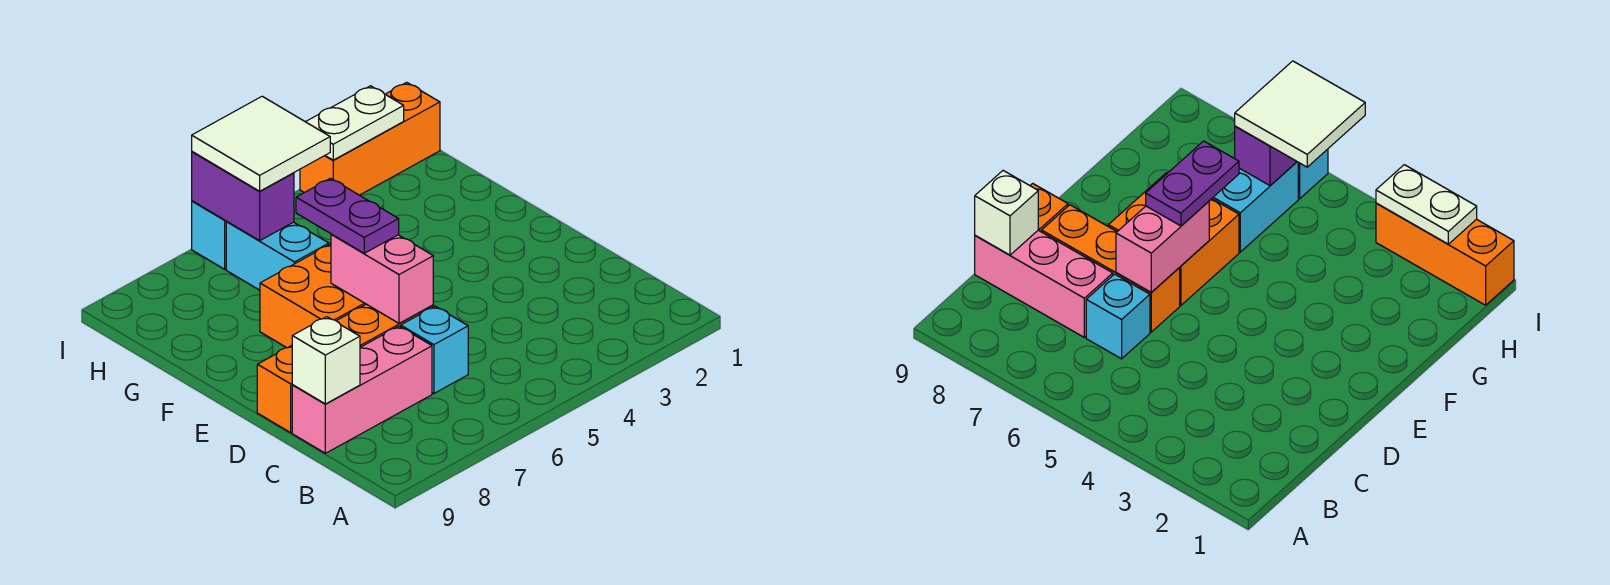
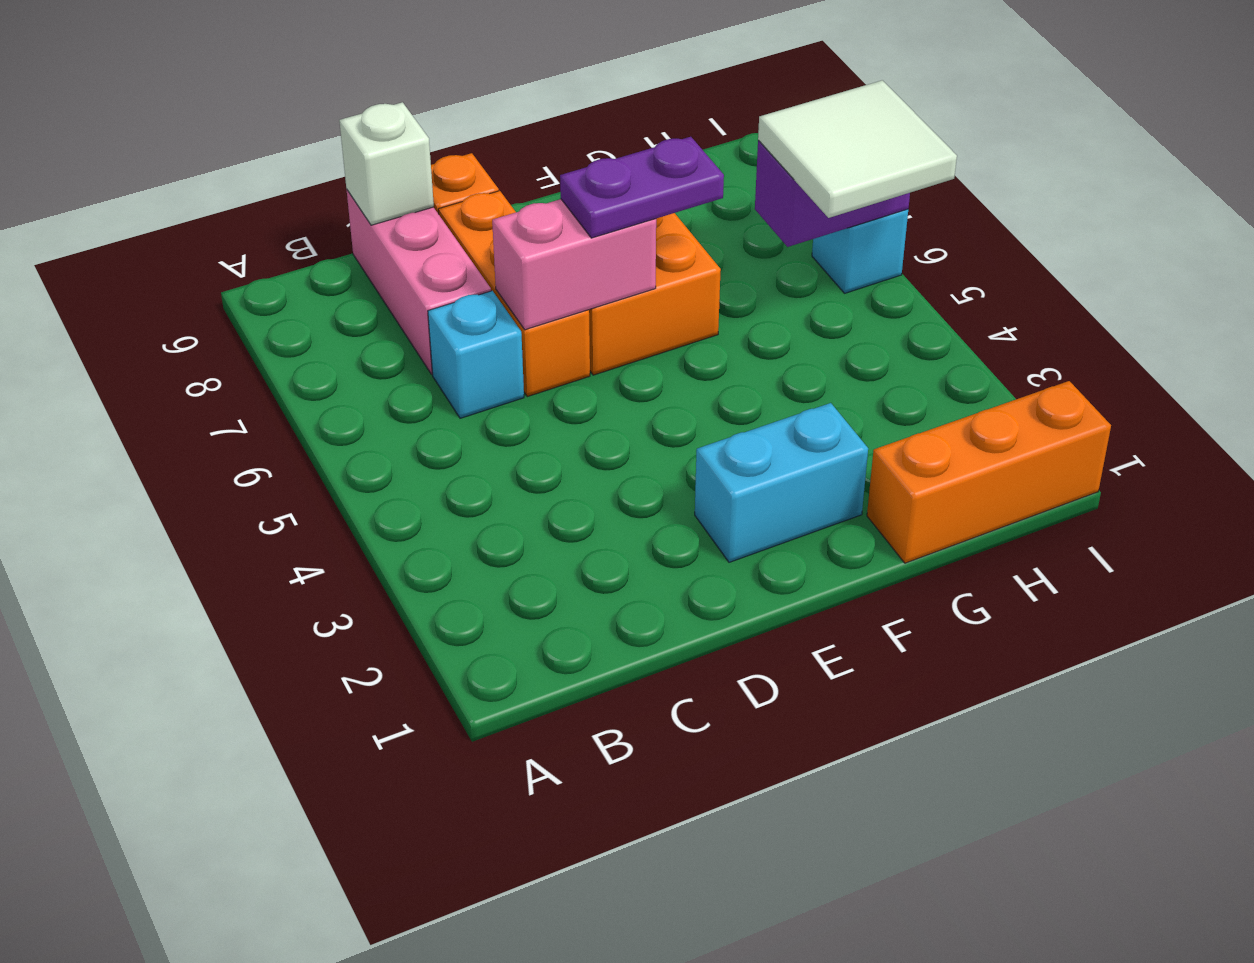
cyan 1x2 brick [226,222,329,290] -> cyan 1x2 brick moved to [695,403,868,562]
orange 1x3 brick [300,82,440,195] -> orange 1x3 brick turned to [867,381,1111,563]
white 1x2 plate [306,86,404,160] -> none

